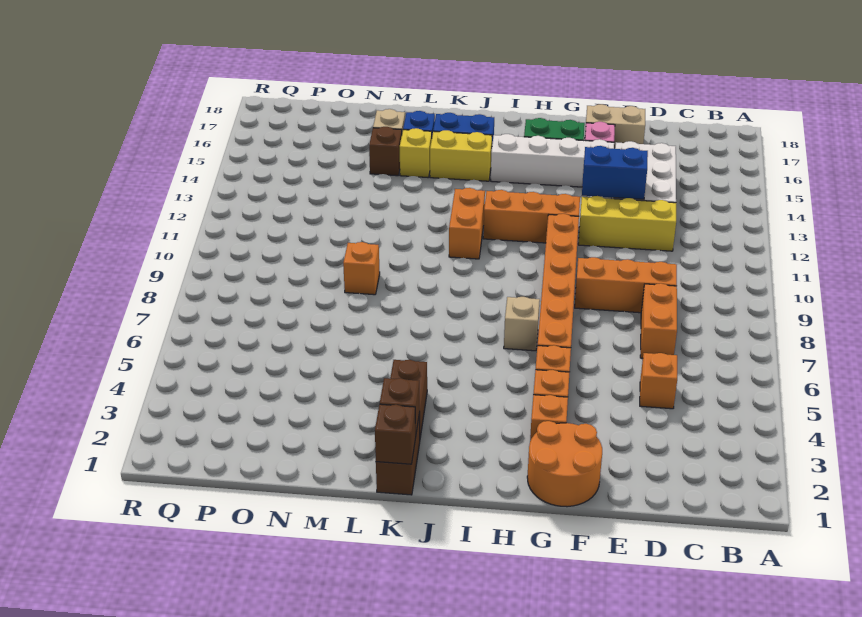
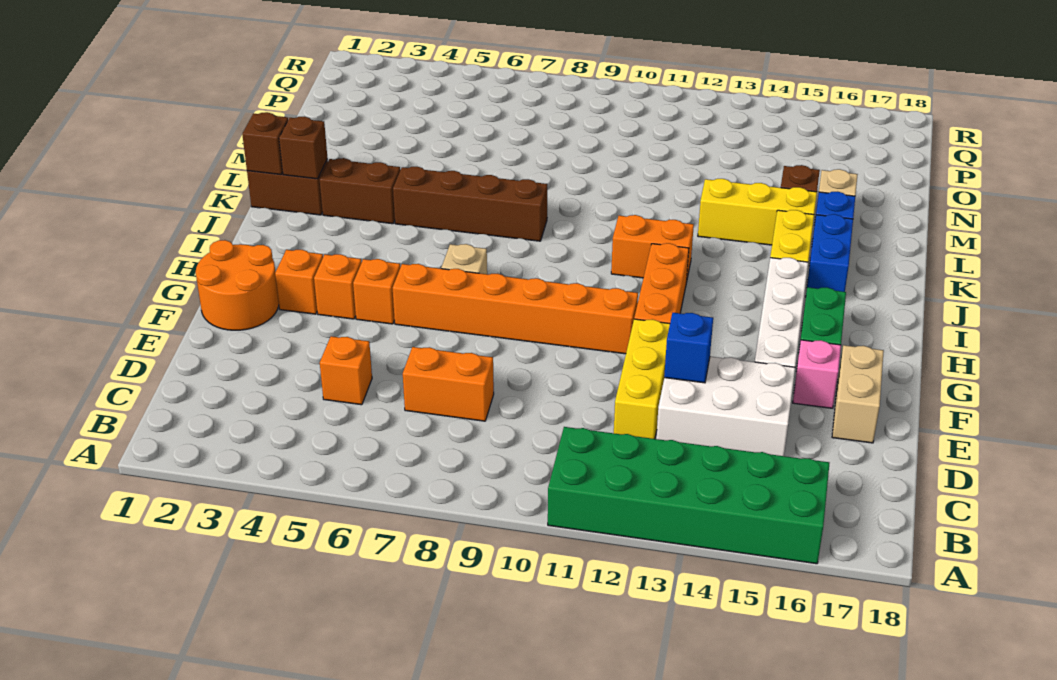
none -> green 2x6 brick [548,427,829,564]
orange 1x3 brick [575,257,677,313] -> none
blue 1x2 brick [582,146,648,199] -> blue 1x1 brick [664,313,713,383]
none -> brown 1x4 brick [393,167,547,241]
yellow 1x1 brick [400,128,432,177] -> yellow 1x3 brick [698,179,817,245]
orange 1x1 brick [343,242,380,295] -> none

